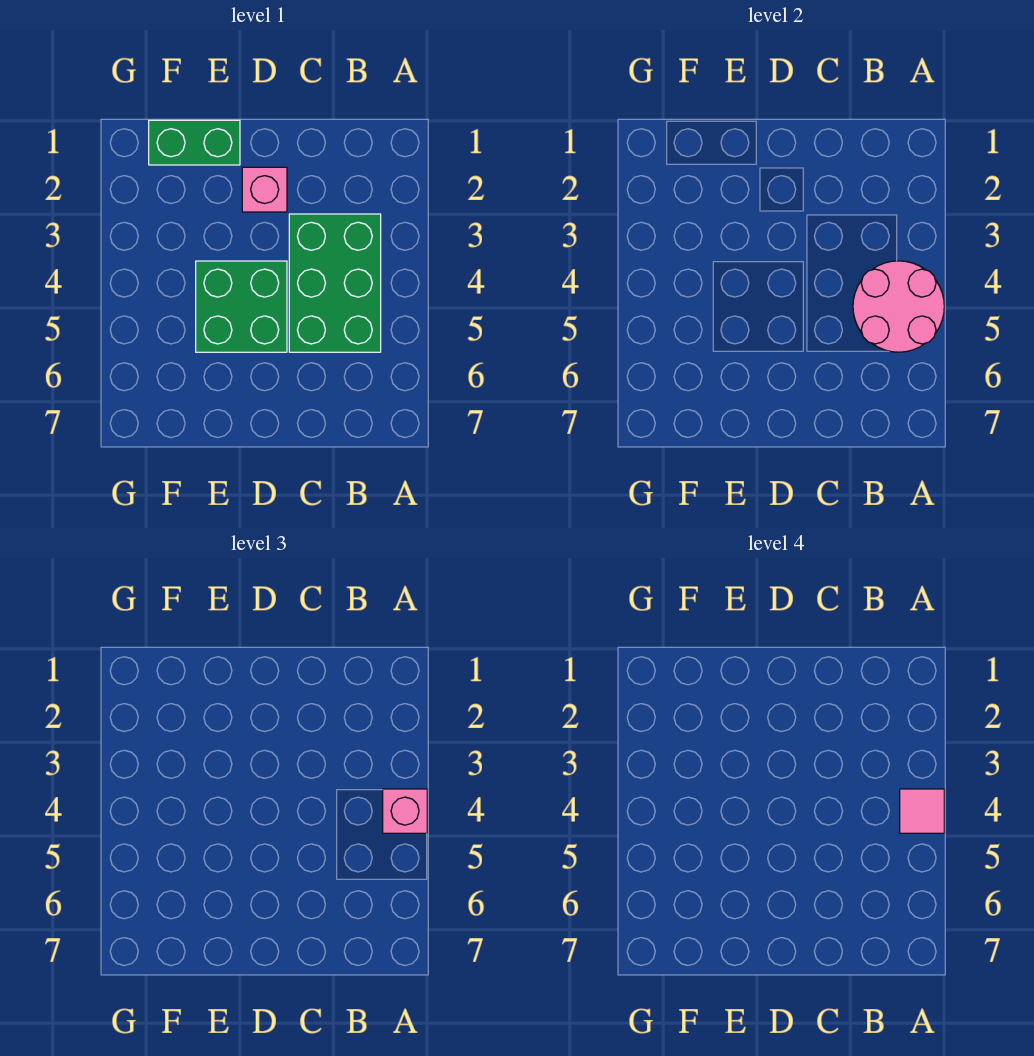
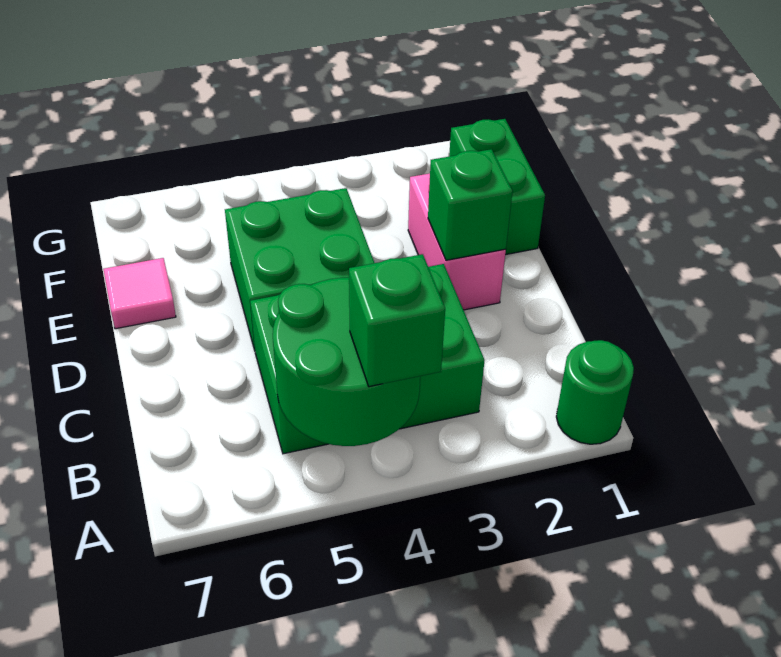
none -> green 1x1 round brick [556,340,634,444]
pink 2x2 round brick [853,261,944,352] -> green 2x2 round brick [273,278,420,446]
pink 1x1 brick [383,789,427,833] -> green 1x1 brick [349,254,445,387]
pink 1x1 tile [900,789,944,833] -> pink 1x1 tile moved to [103,258,176,329]
pink 1x1 brick [242,167,287,212] -> pink 1x2 brick [408,173,506,310]
none -> green 1x1 brick [428,149,513,260]

